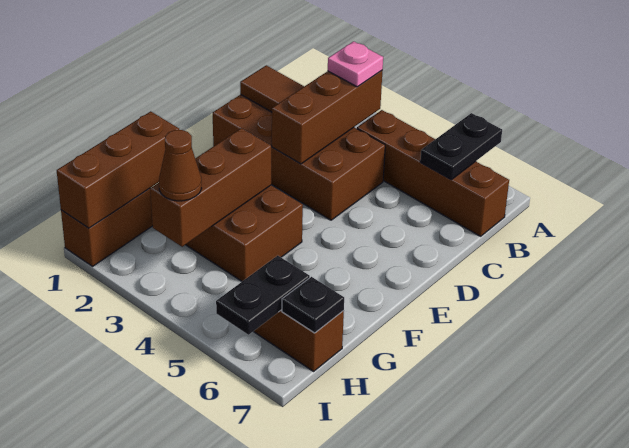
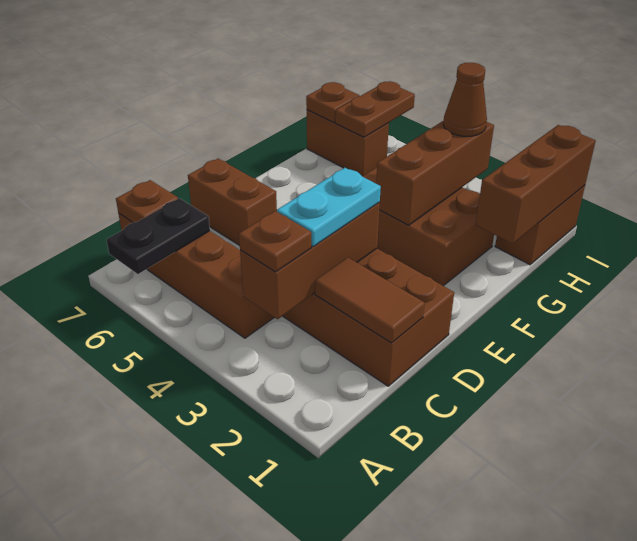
pink 1x1 plate [328,41,383,87] -> brown 1x1 plate [239,211,311,272]
none -> brown 1x1 plate [116,180,178,223]
none -> cyan 1x2 plate [277,168,381,247]
none -> brown 1x2 brick [188,158,277,246]
black 1x2 plate [216,256,310,335] -> brown 1x2 plate [335,81,415,137]
black 1x1 plate [282,277,344,333] -> brown 1x1 plate [306,82,359,123]

